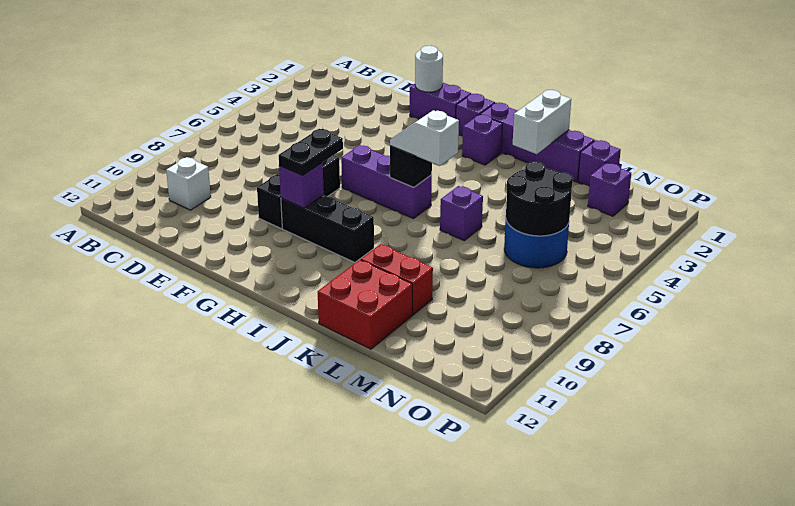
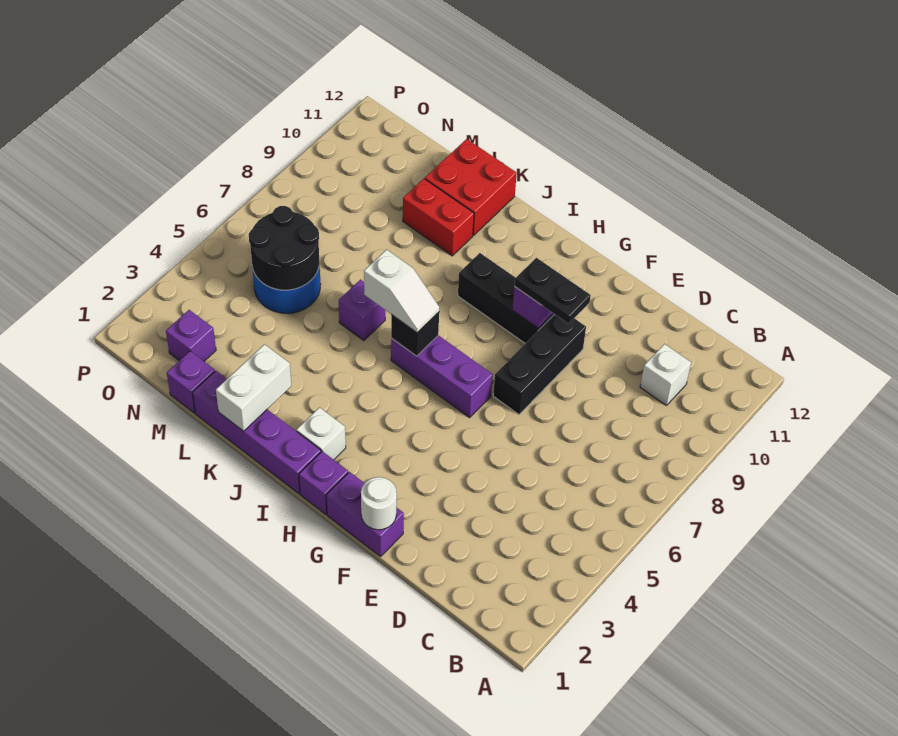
black 1x2 plate [279,129,343,176] -> black 1x2 plate turned to [514,258,591,324]
purple 1x1 brick [462,115,503,165] -> white 1x1 brick [296,408,346,460]

